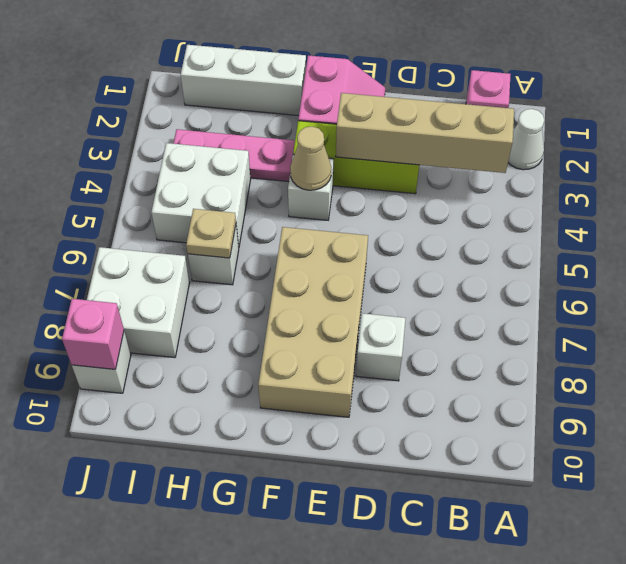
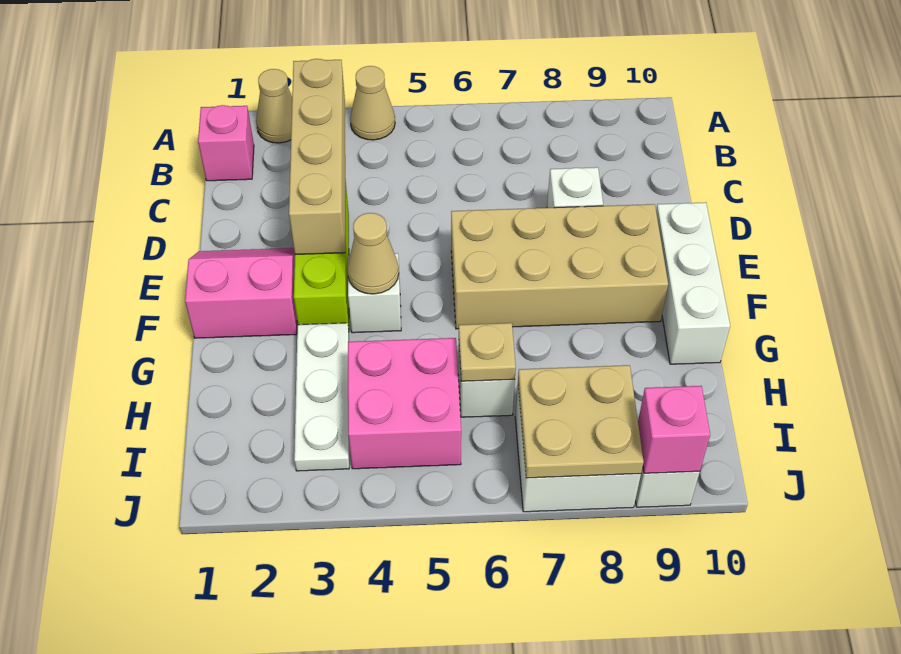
white 1x1 cone [508,109,544,170] -> tan 1x1 cone [256,69,292,143]
none -> tan 1x1 cone [350,66,395,140]
white 1x3 brick [181,45,306,116] -> white 1x3 brick moved to [656,202,730,364]
pink 1x3 plate [173,129,295,182] -> white 1x3 plate [294,323,349,471]
white 2x2 brick [151,143,251,247] -> pink 2x2 brick [348,338,461,469]
none -> tan 2x2 plate [518,365,644,478]

